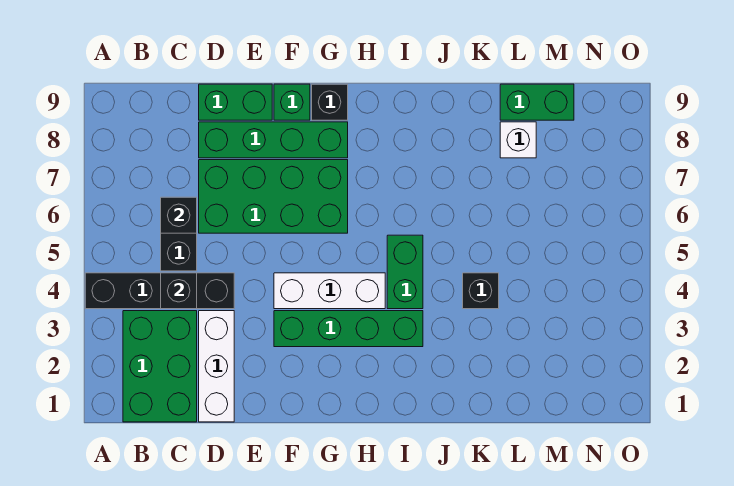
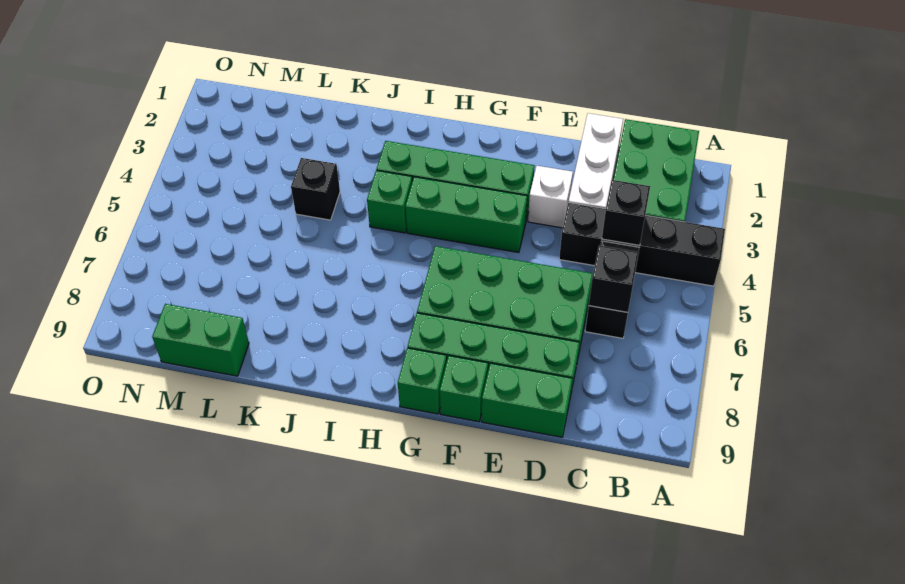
white 1x3 brick [274,273,385,309] -> green 1x3 brick [405,177,527,253]
black 1x1 brick [312,84,348,120] -> green 1x1 brick [398,348,447,414]
green 1x2 brick [387,235,423,309] -> green 1x1 brick [367,170,412,233]
white 1x1 brick [500,122,536,158] -> white 1x1 brick moved to [528,166,573,228]

